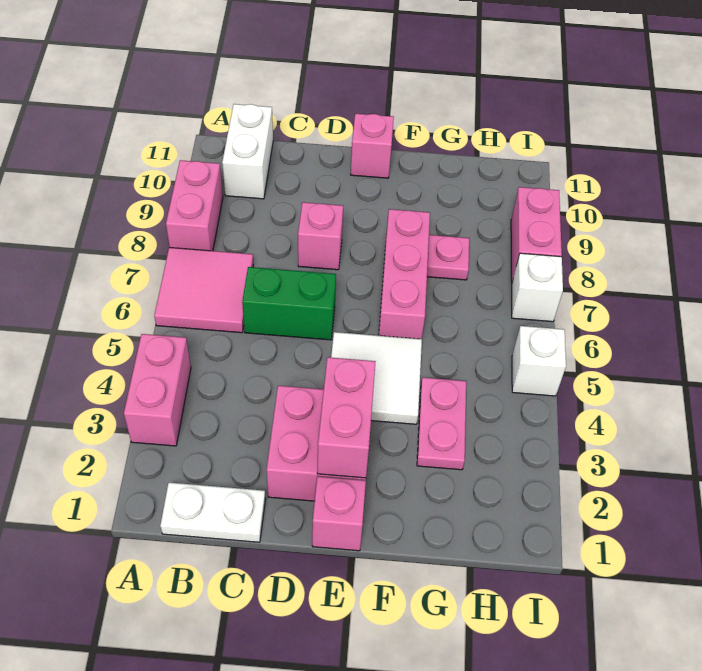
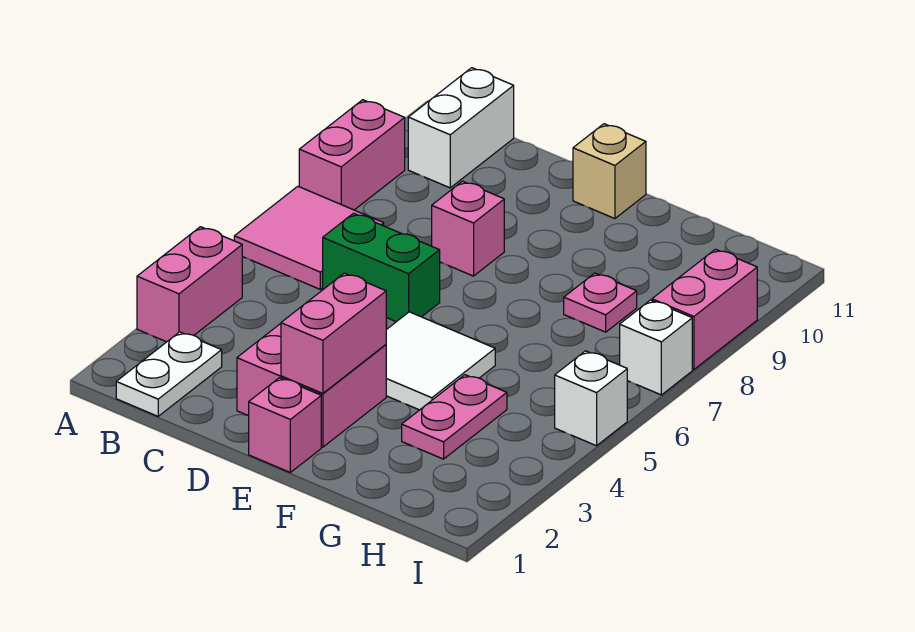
white 1x2 plate [160,483,266,542] -> white 1x2 plate turned to [116,332,222,416]
pink 1x1 brick [351,114,394,178] -> tan 1x1 brick [573,124,646,219]
pink 1x3 brick [379,209,430,339] -> none

